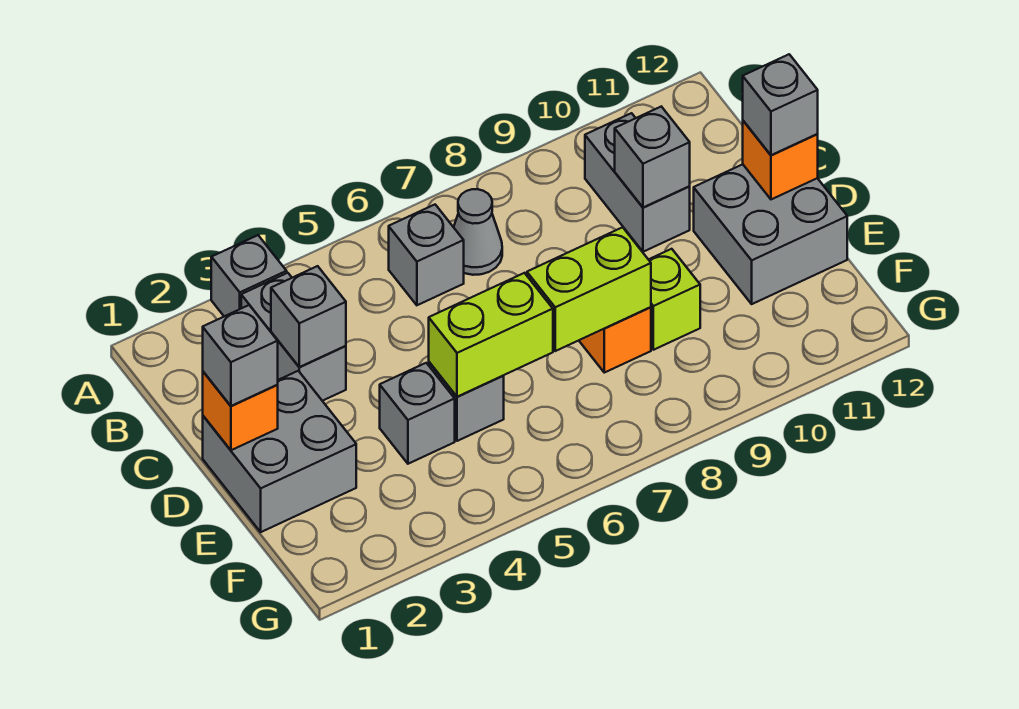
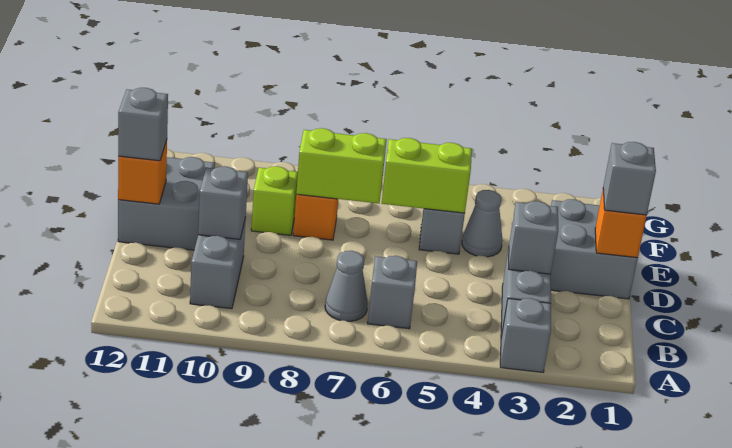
grey 1x1 brick [380,363,455,464] -> grey 1x1 cone [462,190,503,257]

